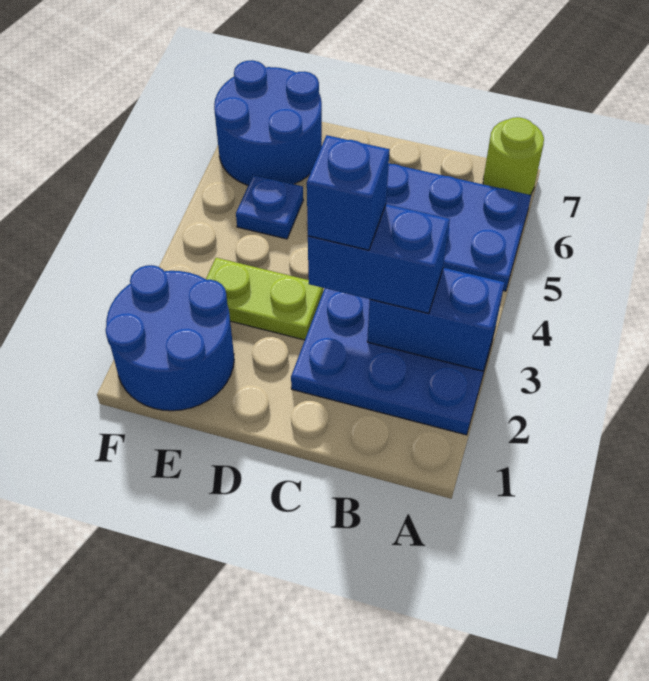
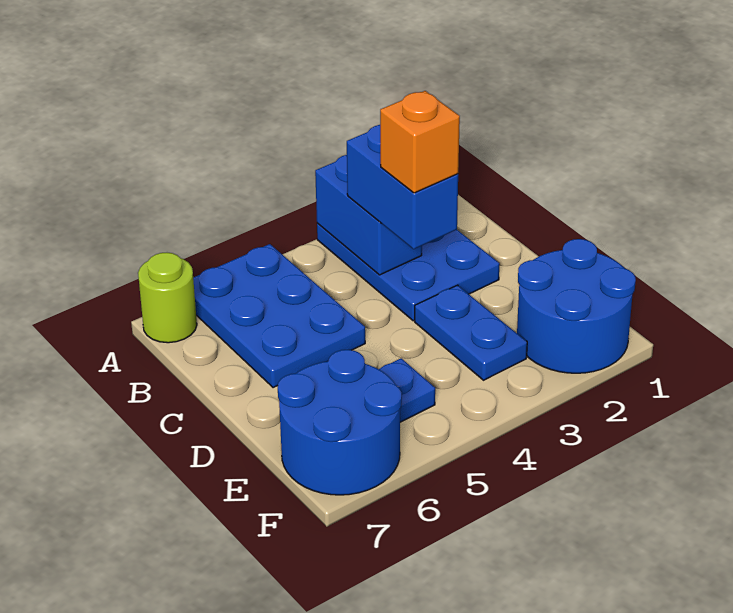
blue 1x1 brick [307,135,390,250] -> orange 1x1 brick [380,91,460,193]
lime 1x2 plate [206,258,323,340] -> blue 1x2 plate [415,285,527,380]

